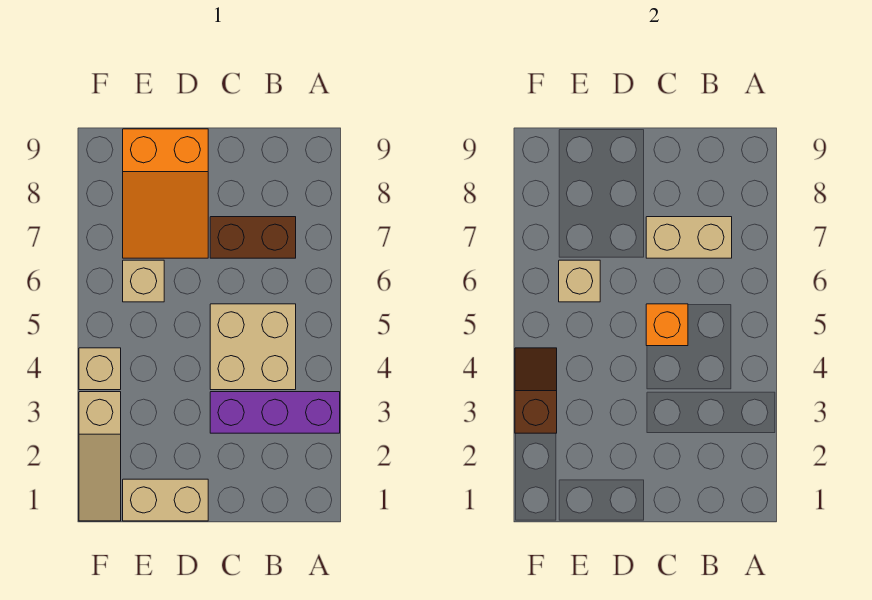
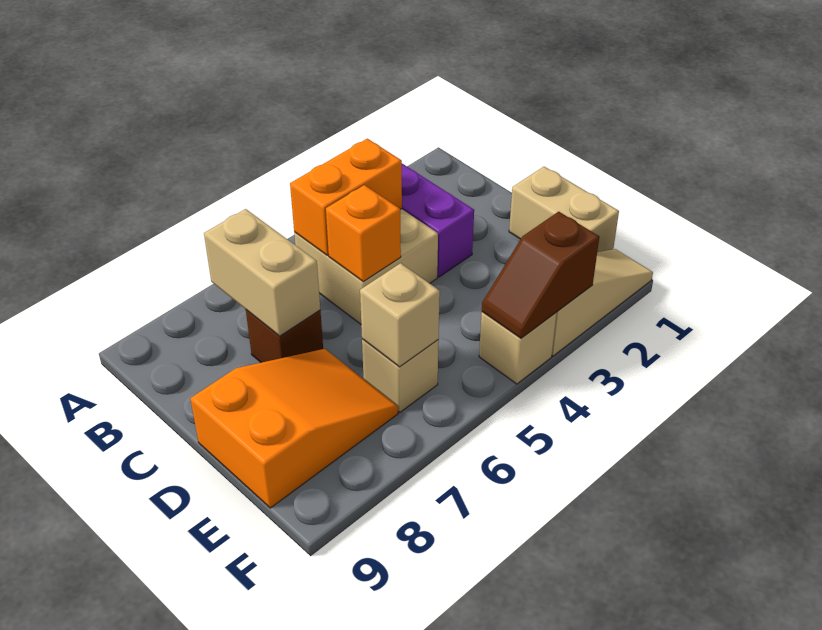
none -> orange 1x2 brick [290,139,402,255]
brown 1x2 brick [210,217,296,258] -> brown 1x1 brick [246,310,323,363]

